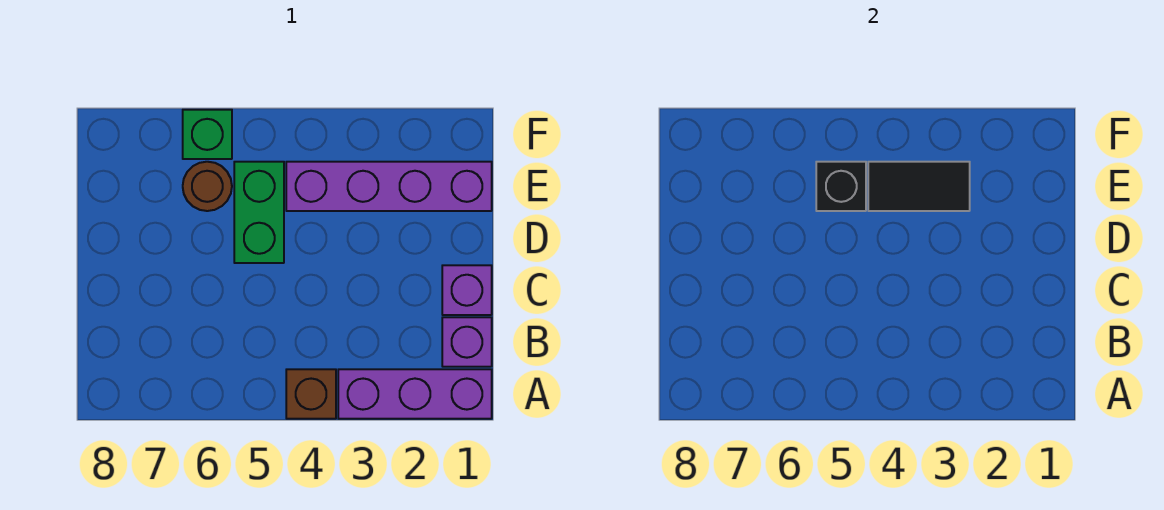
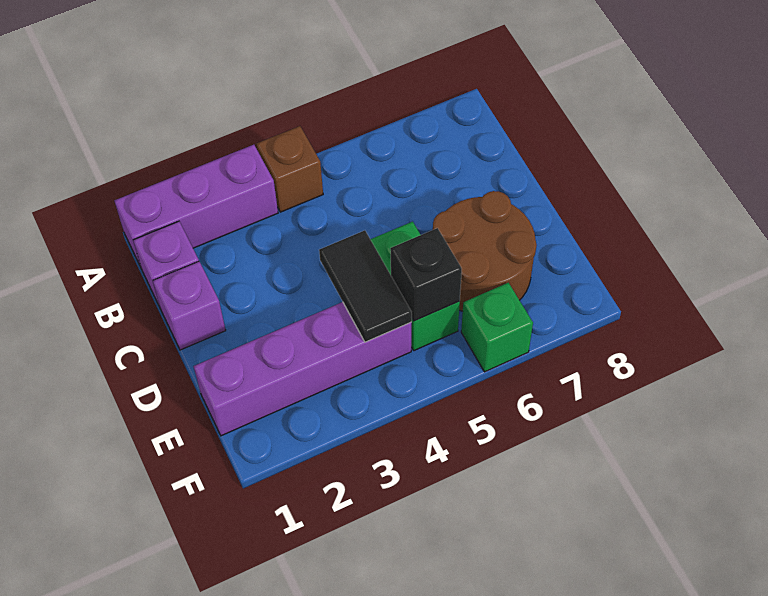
black 1x2 tile [868,162,970,211] -> black 1x2 tile turned to [319,230,412,342]
brown 1x1 round brick [183,162,232,211] -> brown 2x2 round brick [433,191,537,311]

